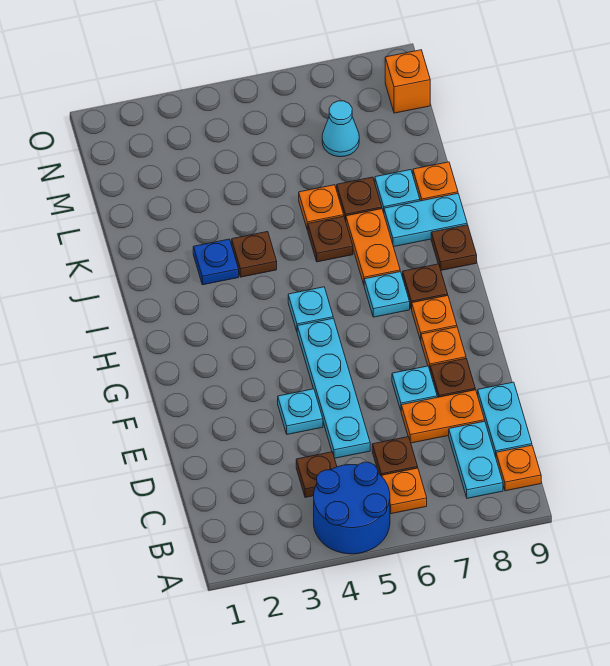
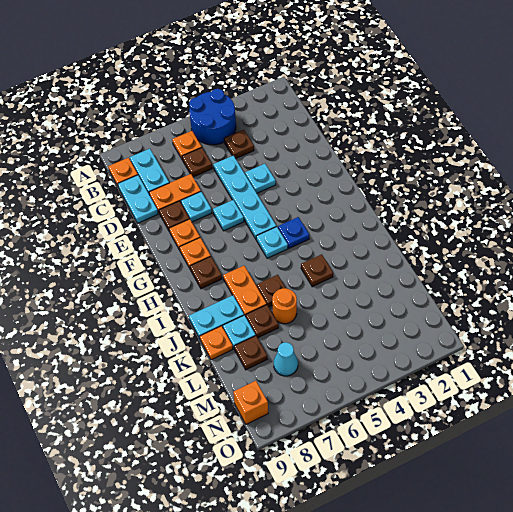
cyan 1x1 plate [364,272,410,317] -> cyan 1x1 plate moved to [213,200,244,231]
brown 1x1 plate [431,225,477,270] -> brown 1x1 plate moved to [234,336,267,370]
blue 1x1 plate [193,239,239,285] -> blue 1x1 plate moved to [278,217,309,248]
orange 1x1 plate [299,185,344,230] -> orange 1x1 round brick [272,288,297,324]

